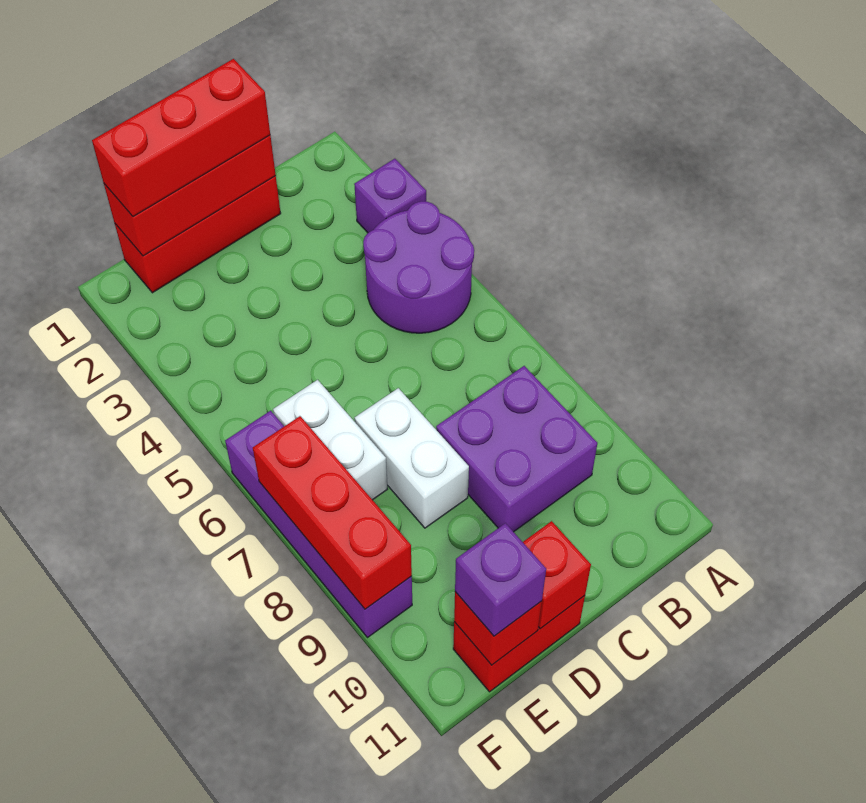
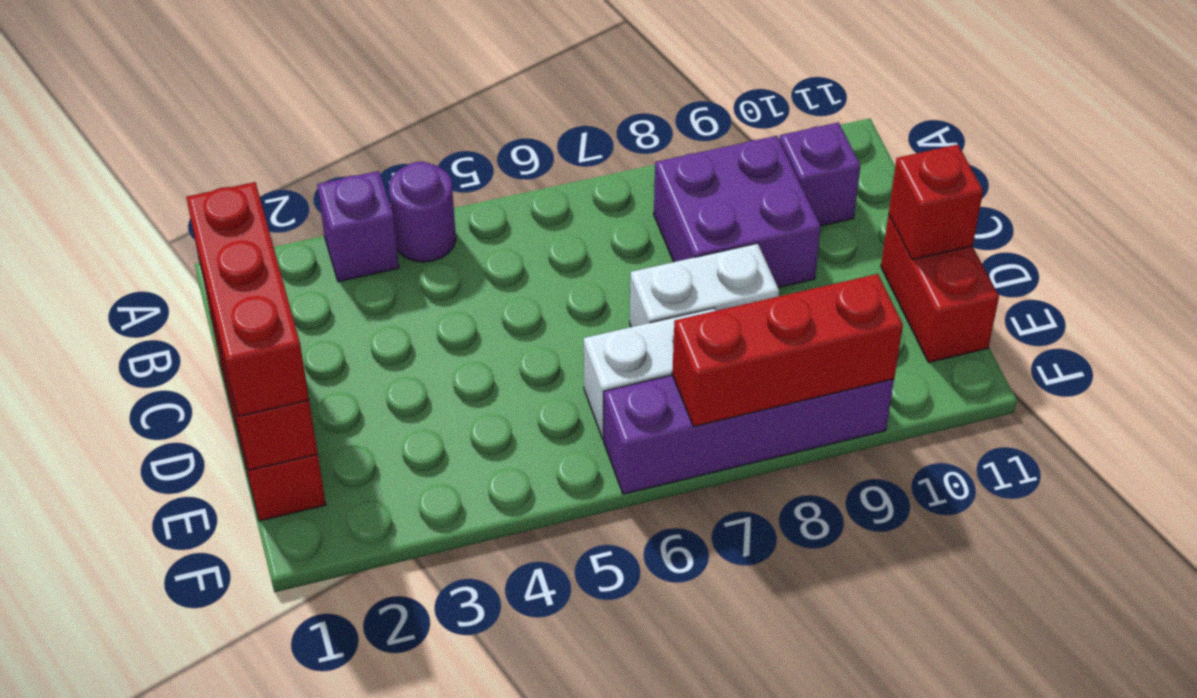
purple 2x2 round brick [363,201,474,333] -> purple 1x1 round brick [389,162,456,262]
red 1x1 brick [454,592,542,665] -> none
purple 1x1 brick [455,523,546,636] -> purple 1x1 brick moved to [780,122,860,226]

